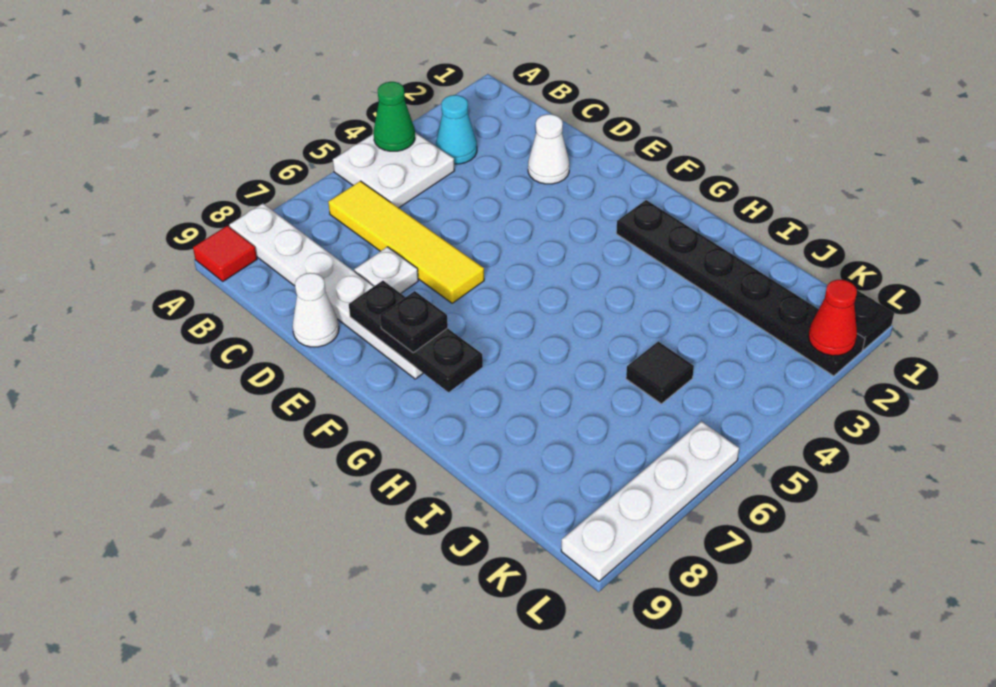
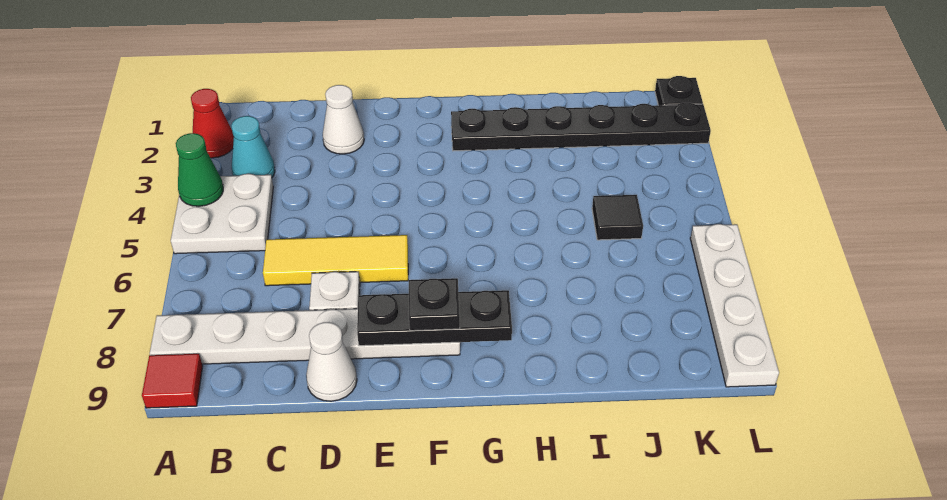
yellow 1x4 tile [328,181,484,303] -> yellow 1x3 tile [263,235,408,286]
red 1x1 cone [809,280,857,356] -> red 1x1 cone moved to [191,89,234,158]

